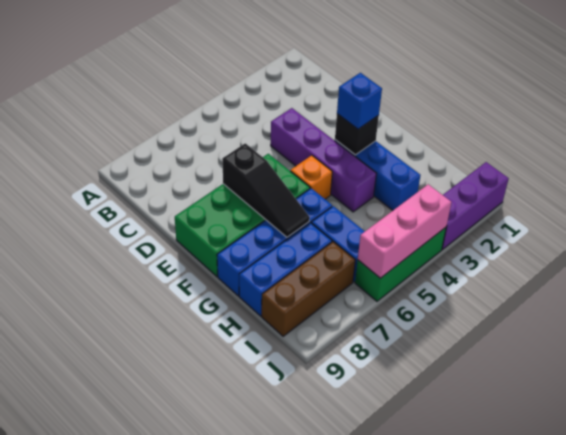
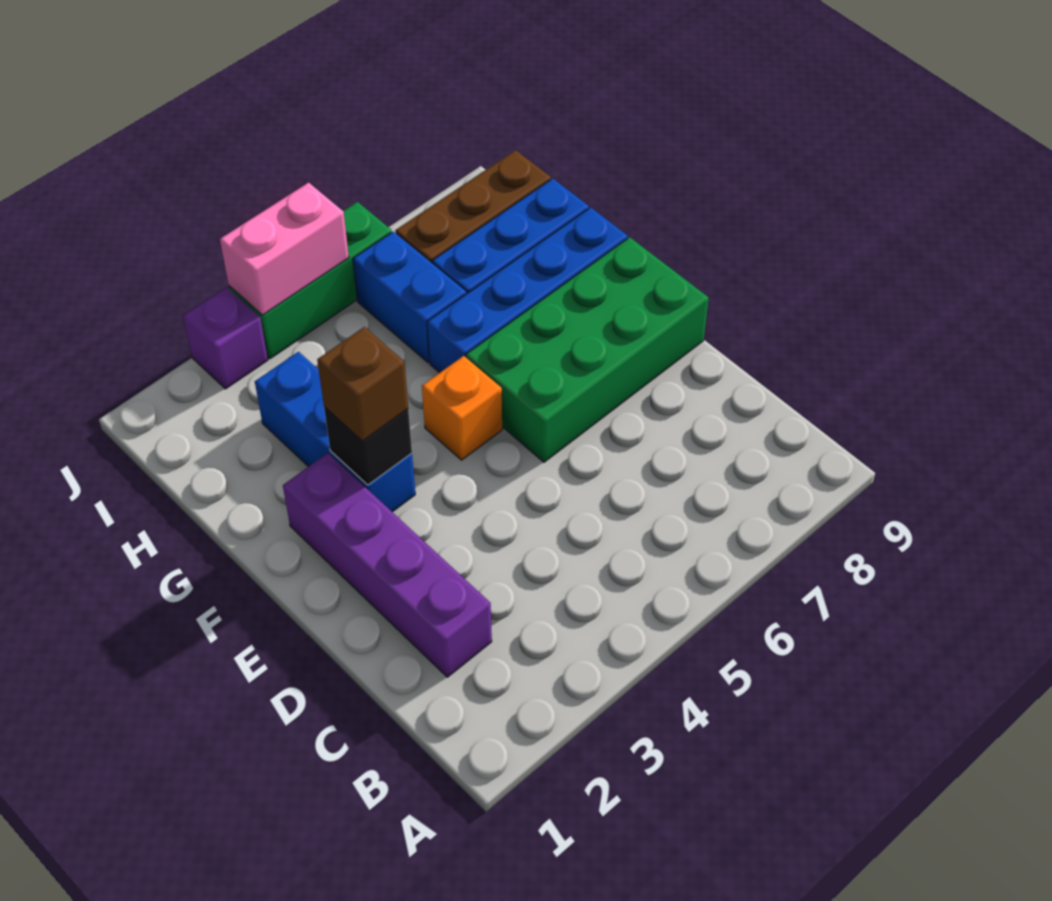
purple 1x4 brick [271,108,377,212] -> purple 1x4 brick moved to [283,453,492,677]
black 1x3 slope [222,143,310,237] -> none
blue 1x1 brick [337,73,382,129] -> brown 1x1 brick [317,327,408,441]
purple 1x3 brick [442,162,509,249] -> purple 1x1 brick [183,287,268,389]
pink 1x3 brick [358,184,451,278] -> pink 1x2 brick [220,183,349,315]

